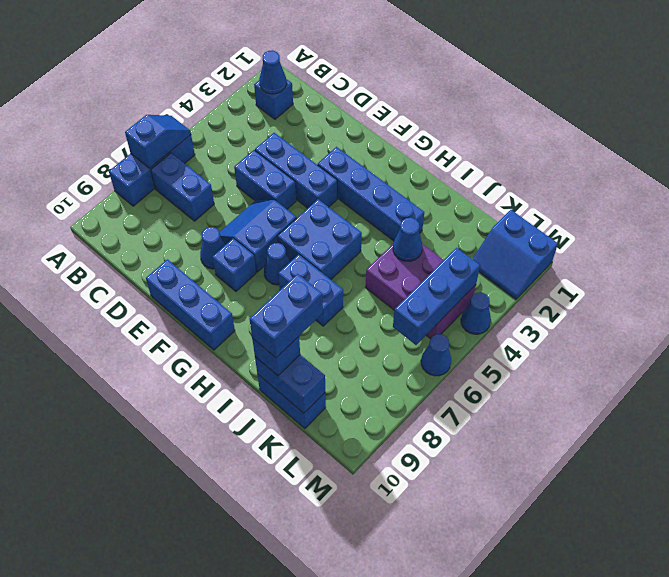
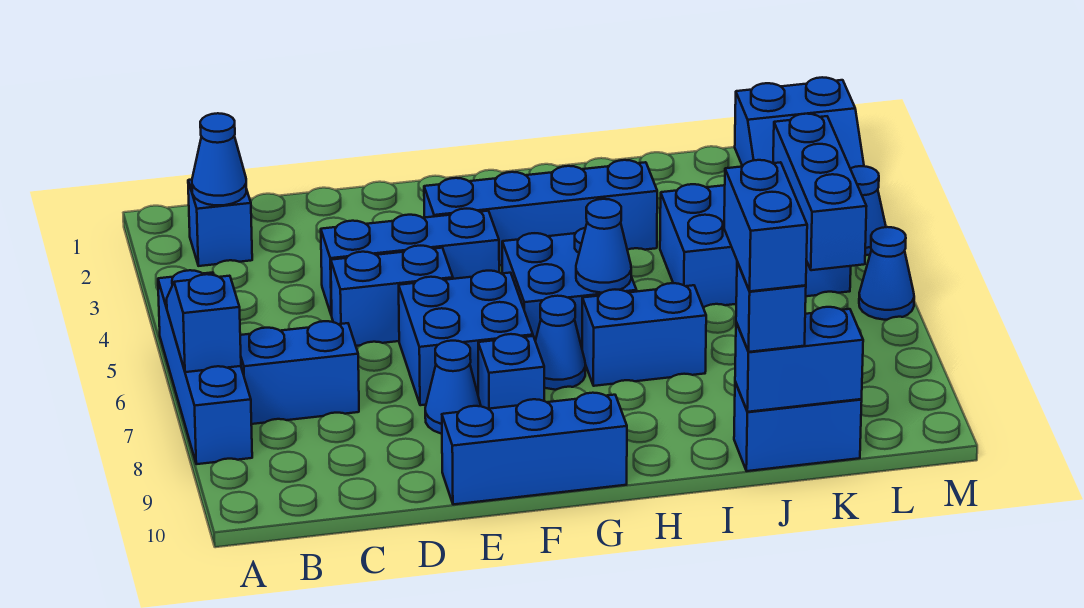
blue 1x3 brick [109,135,195,206] -> blue 1x4 brick [158,270,252,464]
blue 2x2 slope [220,200,296,272] -> blue 2x2 brick [399,271,533,405]
purple 2x3 brick [365,244,476,339] -> blue 2x3 brick [660,184,851,308]
blue 1x1 cone [393,218,422,261] -> blue 1x1 cone moved to [576,199,631,293]

